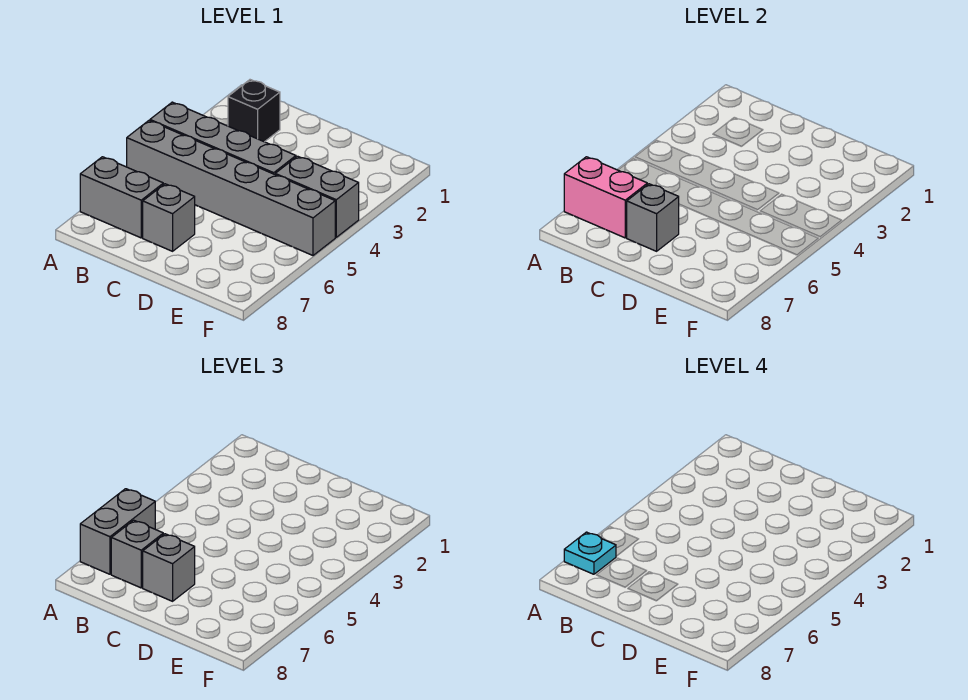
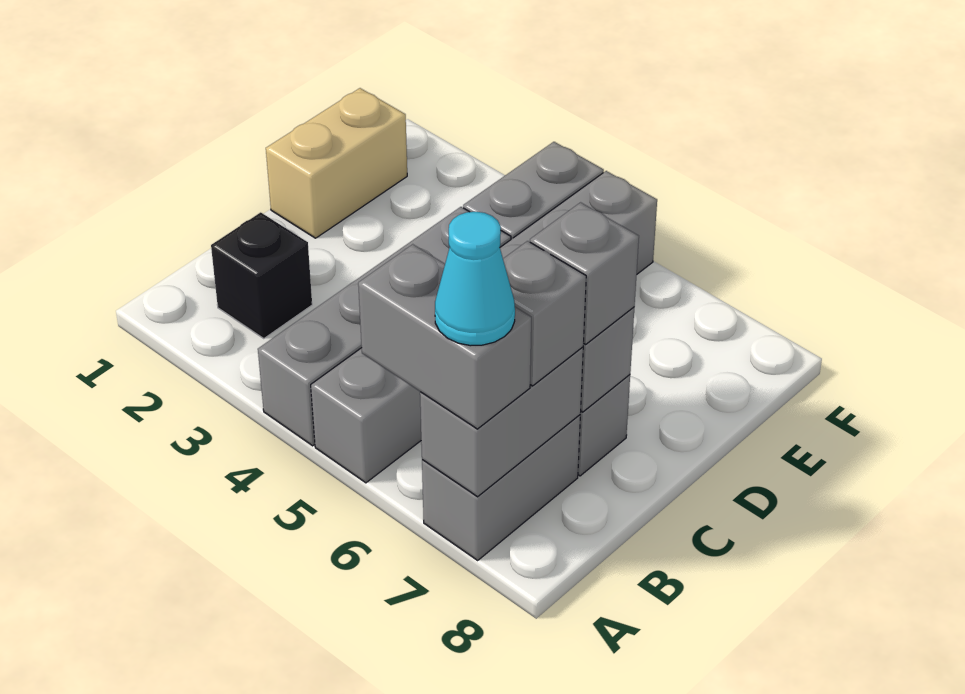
pink 1x2 brick [564,157,647,238] -> grey 1x2 brick [420,347,583,497]
cyan 1x1 plate [564,532,616,574] -> cyan 1x1 cone [435,212,515,346]
none -> tan 1x2 brick [266,88,407,238]

